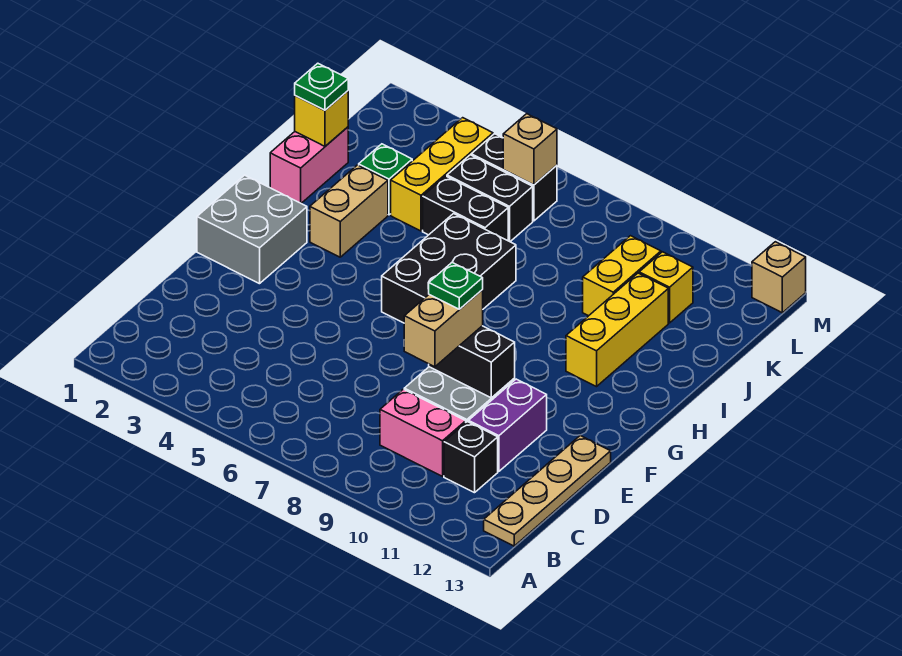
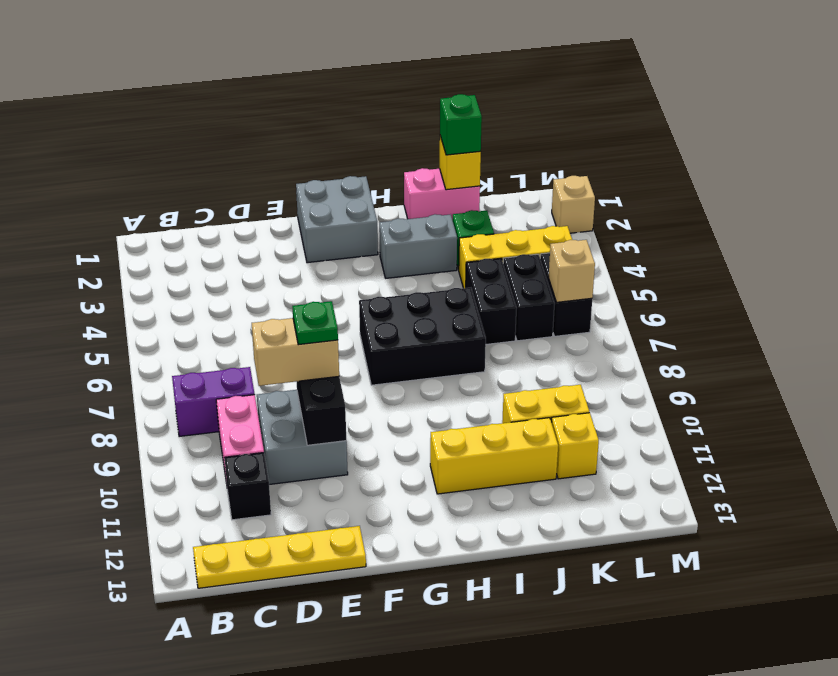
tan 1x4 plate [484,436,611,546] -> yellow 1x4 plate [193,526,366,588]
purple 1x2 brick [468,379,547,471] -> purple 1x2 brick moved to [172,367,255,437]
tan 1x2 brick [310,165,388,257] -> grey 1x2 brick [379,214,457,278]
green 1x1 plate [295,63,348,110] -> green 1x1 brick [440,94,482,155]
tan 1x1 brick [752,242,806,313] -> tan 1x1 brick moved to [552,176,595,233]

